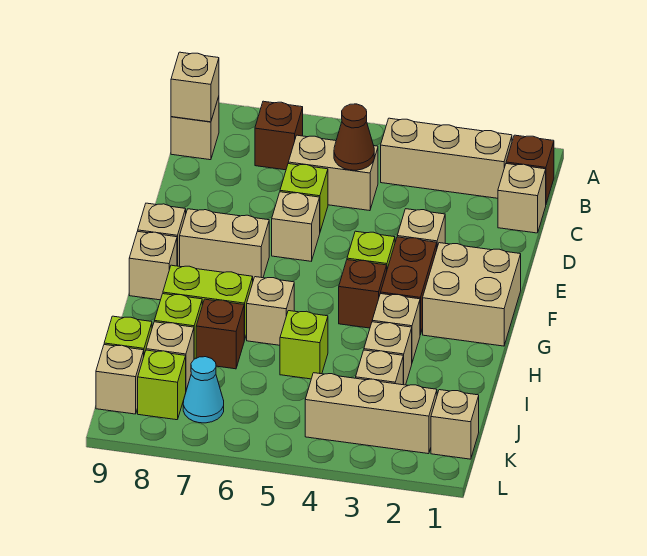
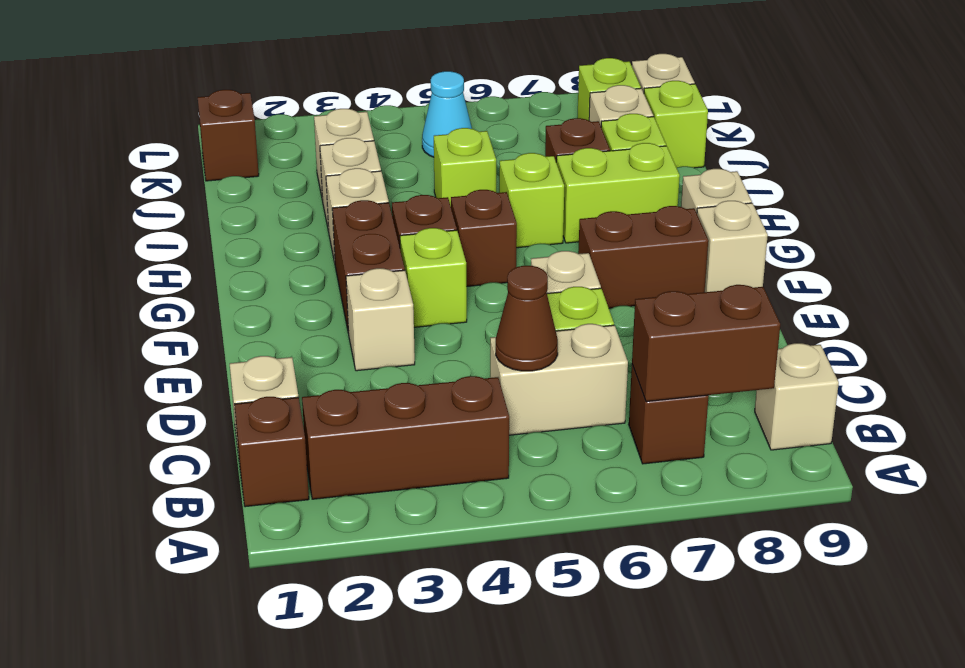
tan 1x3 brick [381,118,512,198] -> brown 1x3 brick [302,376,509,499]
none -> brown 1x2 brick [632,285,780,402]
tan 1x1 brick [171,52,219,122] -> none
tan 2x2 brick [423,243,521,346] -> none
tan 1x2 brick [180,209,269,280] -> brown 1x2 brick [578,206,708,308]
none -> brown 1x1 brick [451,190,517,287]
tan 1x1 brick [247,277,294,345] -> lime 1x1 brick [499,153,564,248]
tan 1x1 brick [431,390,479,459] -> brown 1x1 brick [198,90,259,181]
tan 1x3 brick [305,373,437,454] -> none
cyan 1x1 cone [183,357,224,423] -> cyan 1x1 cone moved to [422,71,472,157]

